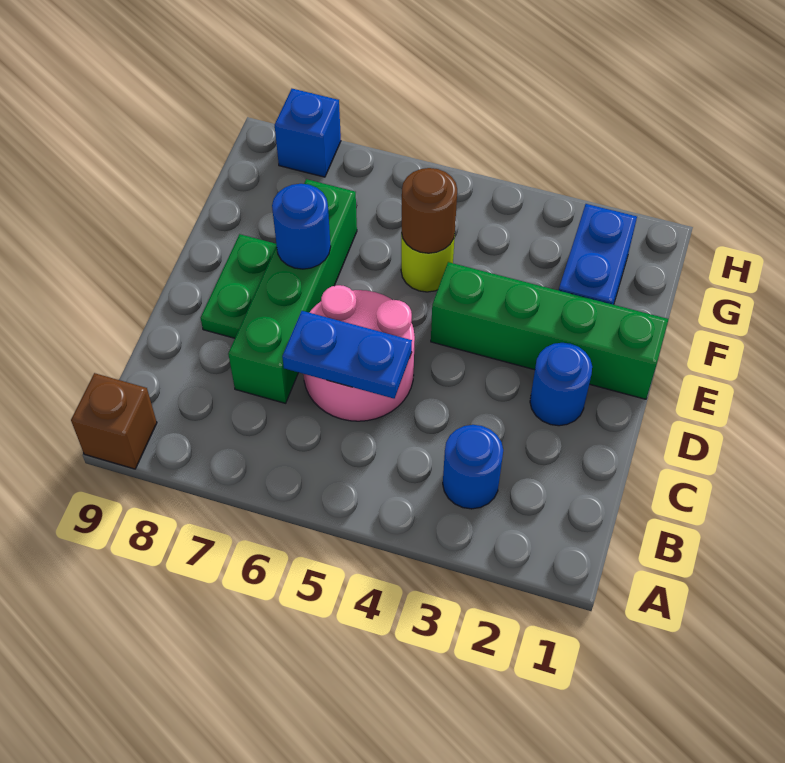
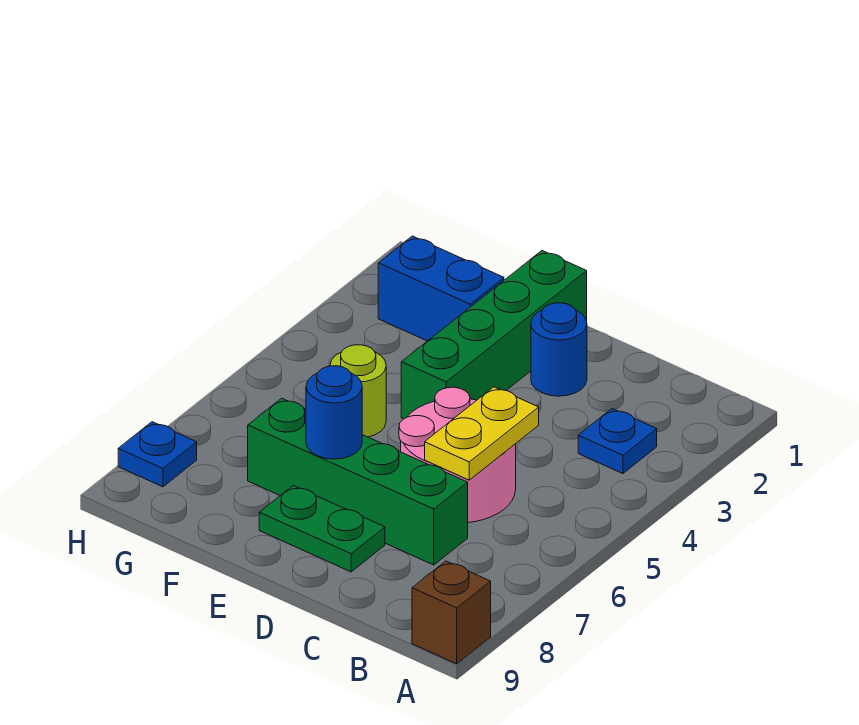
blue 1x1 round brick [443,425,503,509] -> blue 1x1 plate [578,409,657,474]
blue 1x2 plate [282,311,412,398] -> yellow 1x2 plate [425,387,539,480]
brown 1x1 round brick [401,168,457,253] -> none
blue 1x1 brick [275,89,341,177] -> blue 1x1 plate [118,422,197,487]

